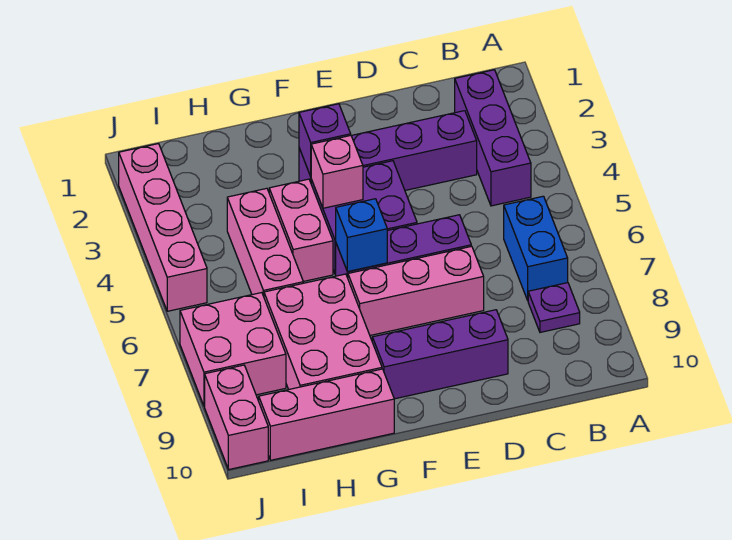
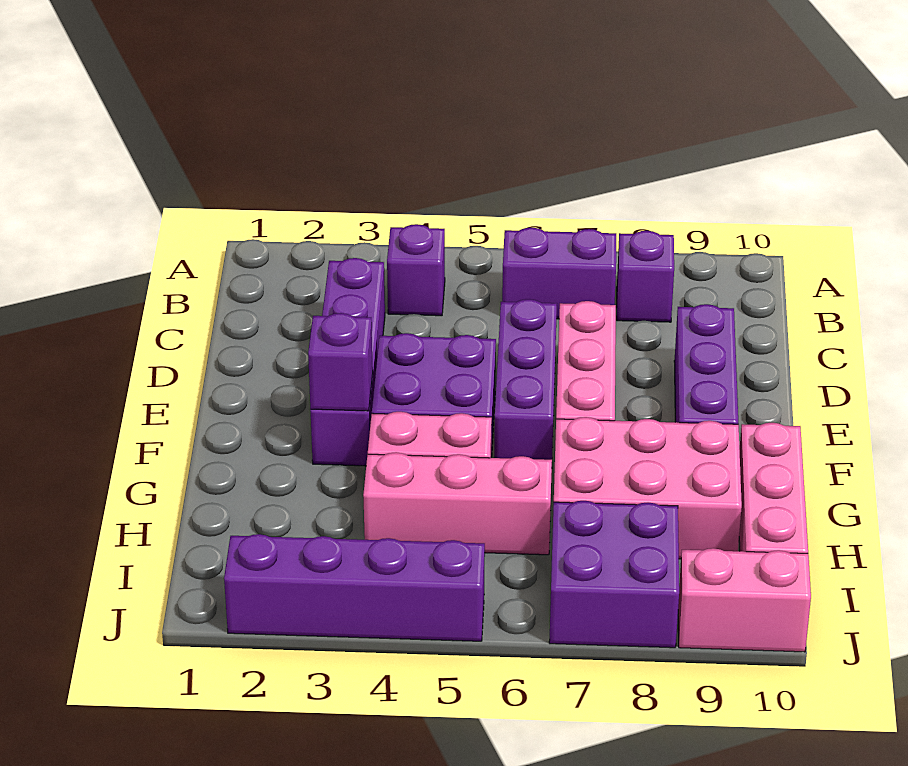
purple 1x3 brick [455,70,531,206] -> purple 1x1 brick [387,224,445,316]
blue 1x2 brick [504,196,568,300] -> purple 1x2 brick [502,228,616,319]
purple 1x1 plate [528,283,580,332] -> purple 1x1 brick [617,231,674,322]
pink 1x1 brick [311,136,363,208] -> none
blue 1x1 brick [336,199,387,272] -> none
pink 2x2 brick [180,293,286,406] -> purple 2x2 brick [549,501,679,648]
pink 1x4 brick [119,144,207,311] -> purple 1x4 brick [224,534,485,641]

